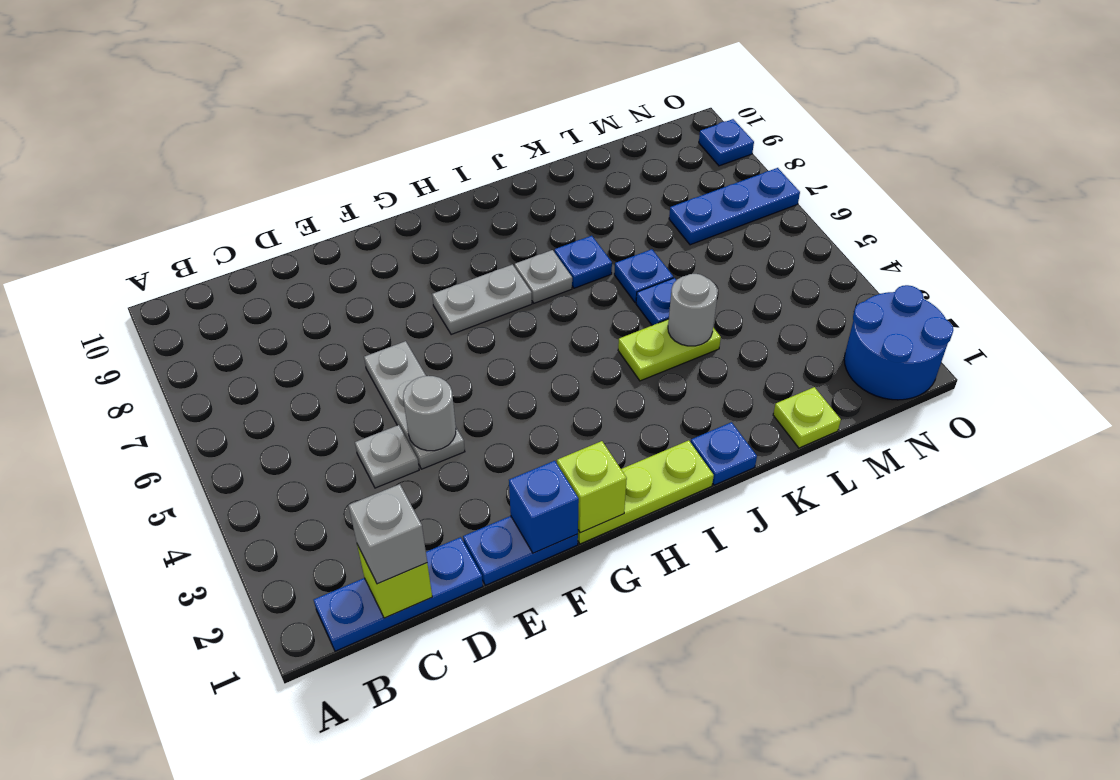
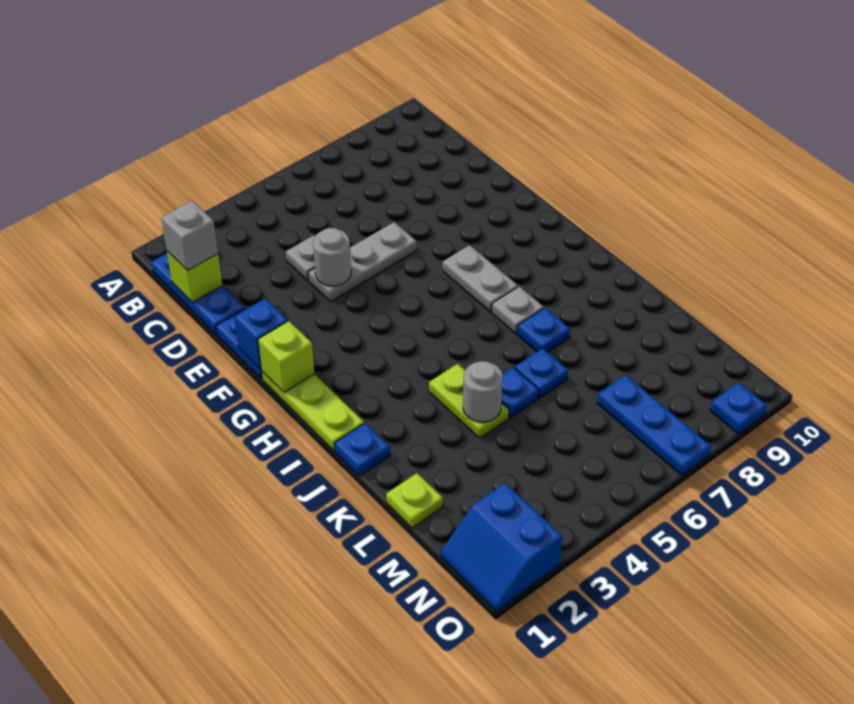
blue 2x2 round brick [844,285,953,400] -> blue 2x2 slope [441,483,562,611]

